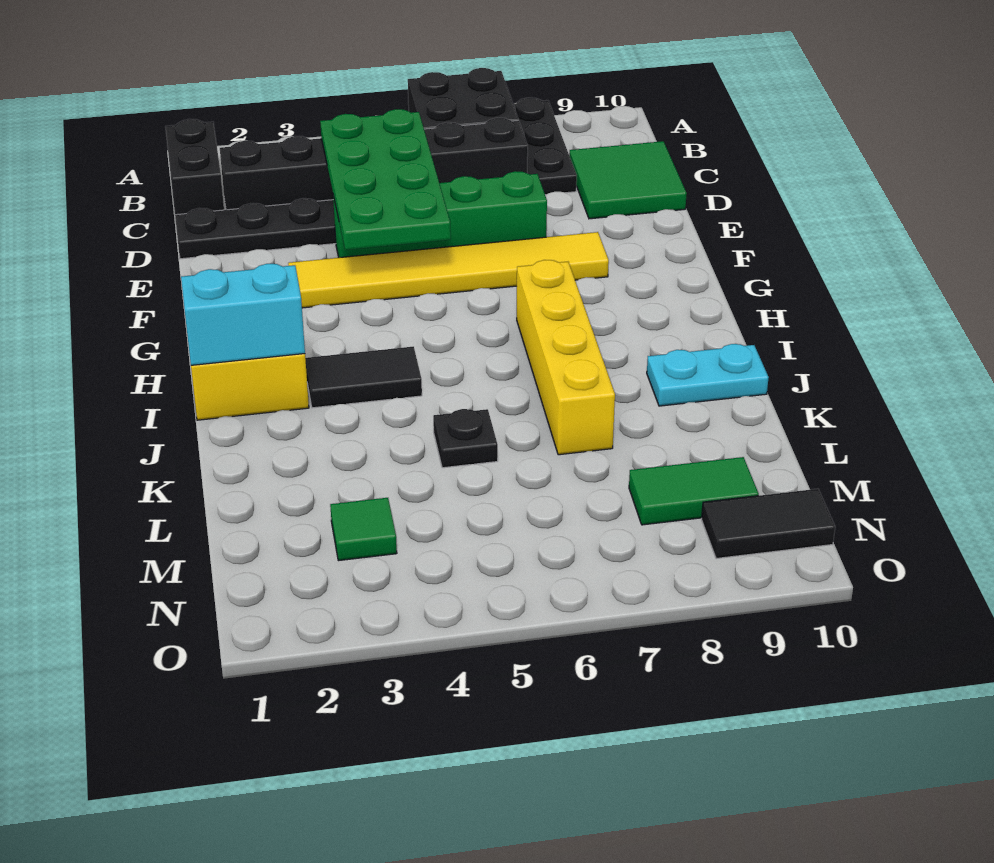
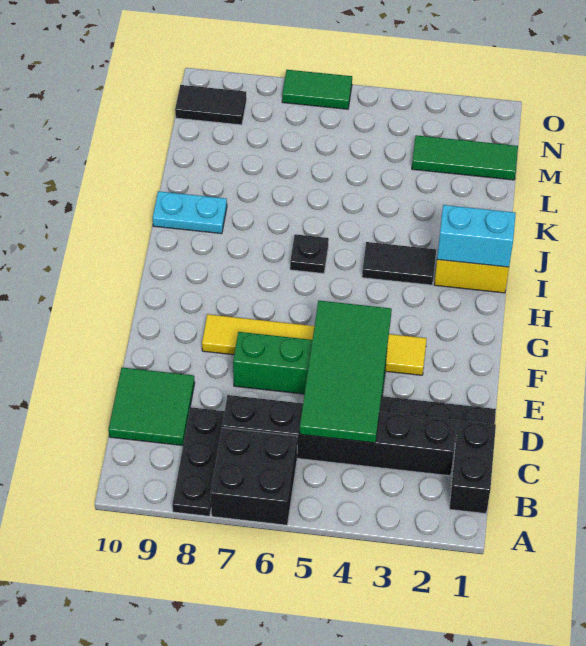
green 2x4 plate [320,109,451,250] -> green 2x4 tile [300,301,392,443]
yellow 1x4 brick [517,260,615,455] -> none
black 1x1 plate [433,409,498,468] -> black 1x1 plate moved to [290,234,329,274]
green 1x1 tile [330,498,397,561] -> green 1x3 tile [412,135,518,180]
green 1x2 tile [629,457,759,525] -> green 1x2 tile moved to [282,70,352,109]

